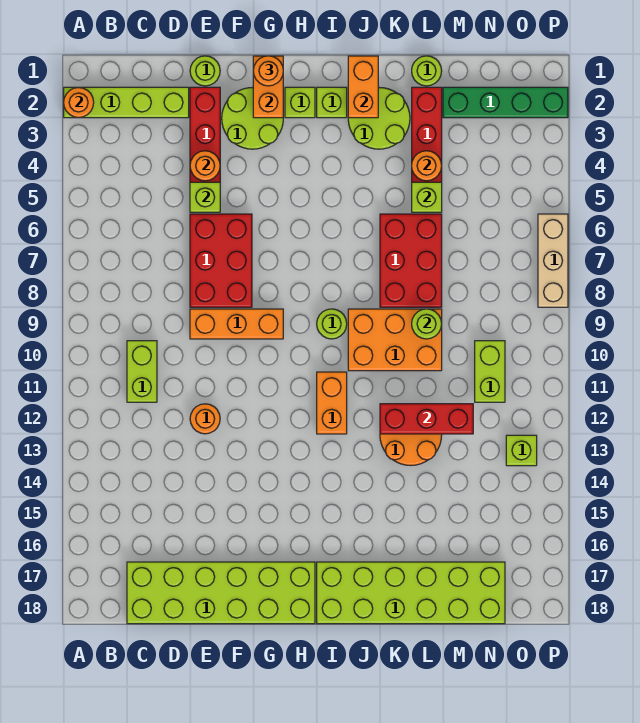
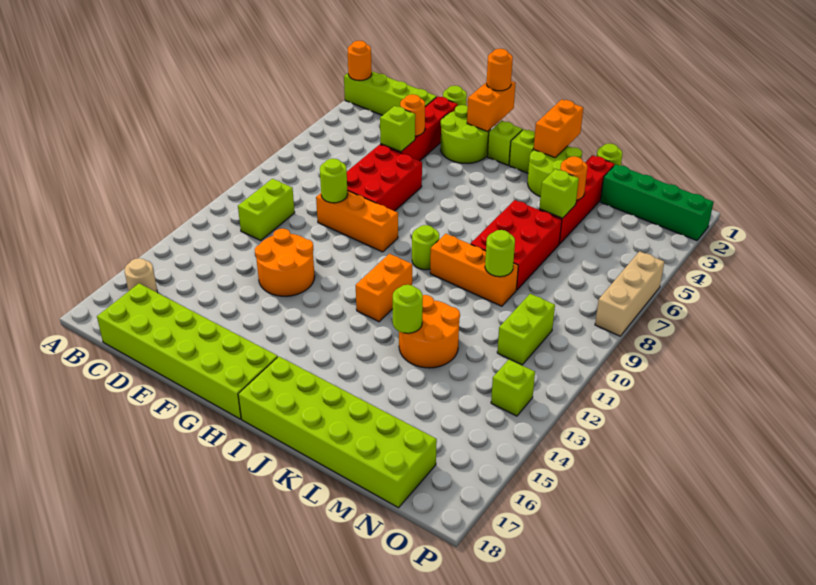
none -> tan 1x1 round brick [125,258,157,292]
none -> lime 1x1 round brick [320,159,348,203]
orange 1x1 round brick [190,404,220,434] -> orange 2x2 round brick [255,229,315,296]
orange 2x3 brick [348,309,442,371] -> orange 1x3 brick [430,234,518,306]
red 1x3 brick [380,404,473,434] -> none
none -> lime 1x1 round brick [393,285,423,333]

